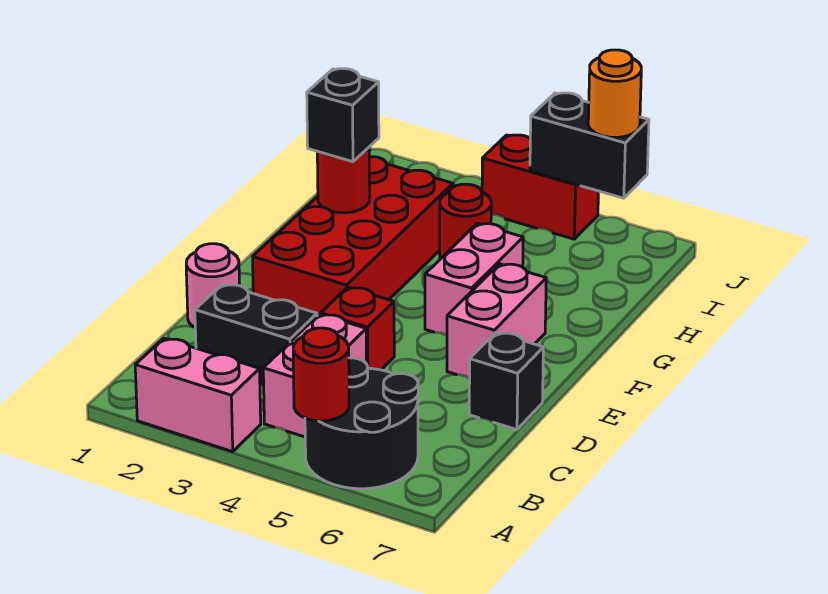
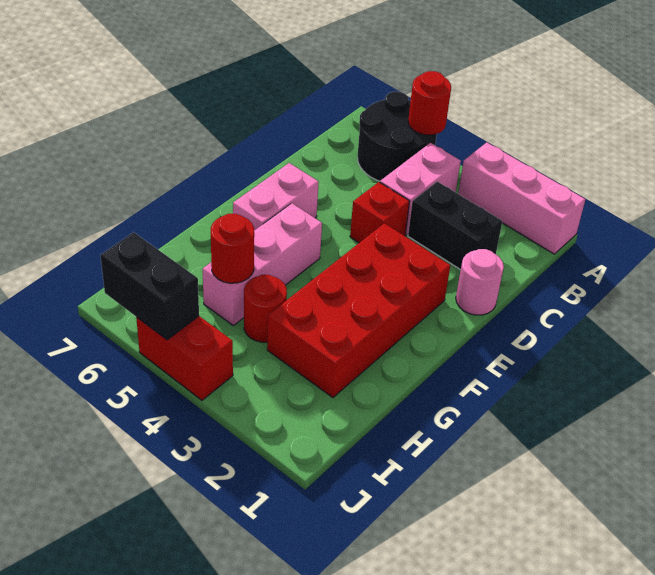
pink 1x2 brick [135,338,261,452] -> pink 1x3 brick [458,142,585,254]
black 1x1 brick [469,332,543,430] -> none
pink 1x2 brick [425,223,523,335] -> pink 1x3 brick [203,203,322,326]
red 1x1 round brick [317,148,370,213] -> red 1x1 round brick moved to [211,214,254,283]
black 1x1 brick [307,69,379,162] -> none
orange 1x1 round brick [588,50,641,137] -> none

